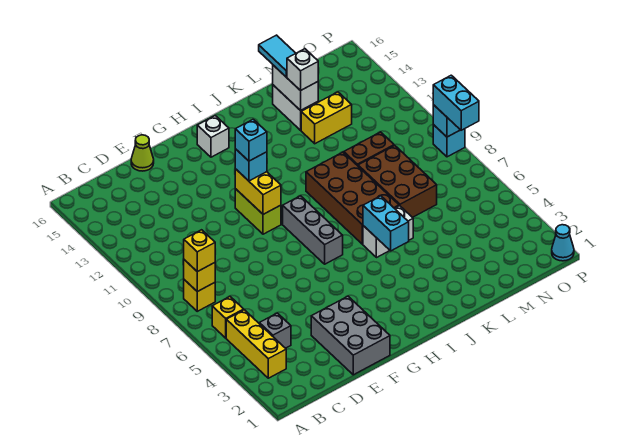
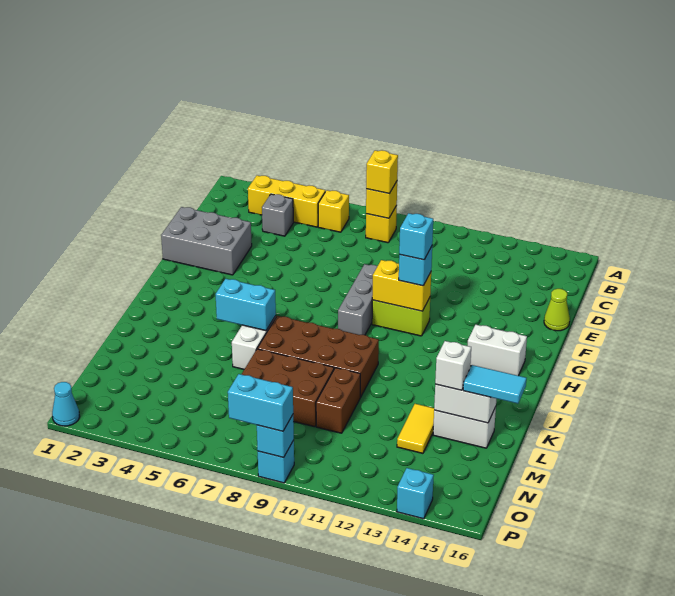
grey 1x3 brick [283,196,343,264] -> grey 1x3 brick turned to [338,264,377,335]
white 1x1 brick [197,116,229,157] -> white 1x2 brick [468,325,527,376]
yellow 1x2 brick [301,92,352,144] -> yellow 1x2 tile [397,404,434,453]
none -> cyan 1x1 brick [397,468,434,519]

